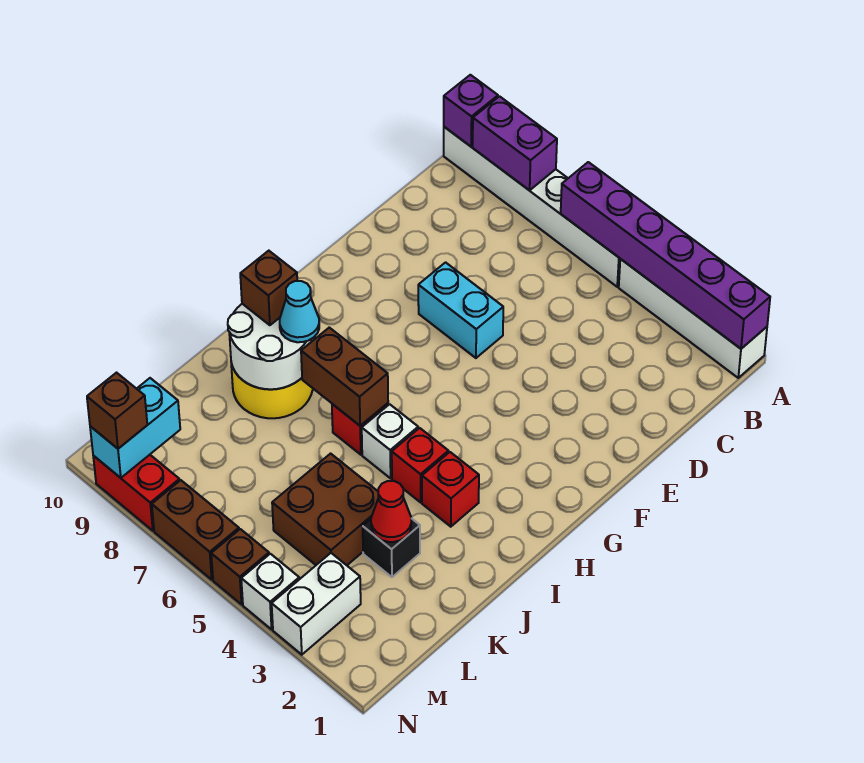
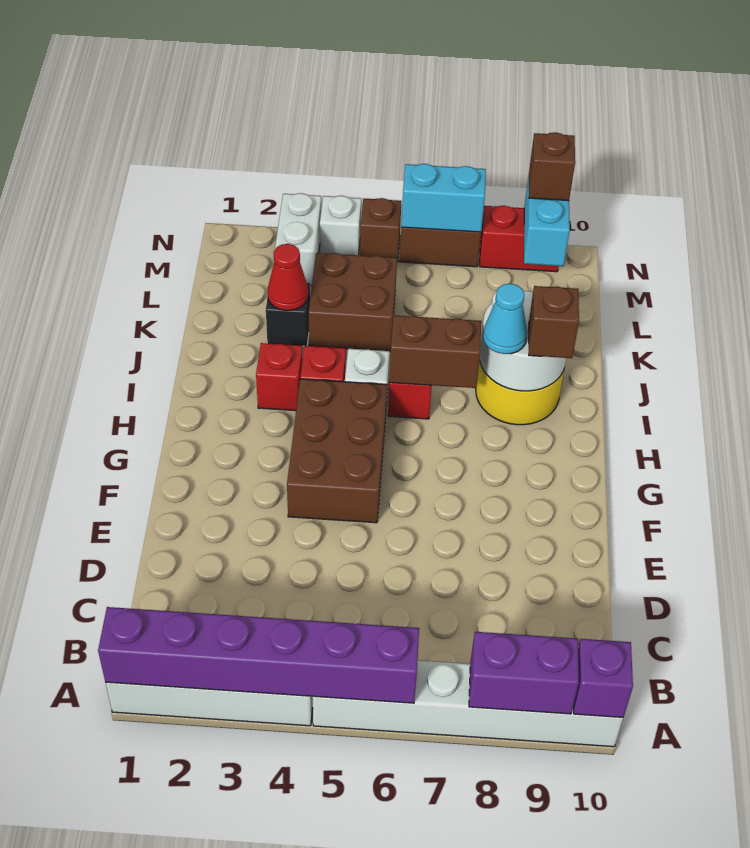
cyan 1x2 brick [418,262,503,358] -> cyan 1x2 brick moved to [401,164,486,232]
none -> brown 2x3 brick [287,379,387,523]

